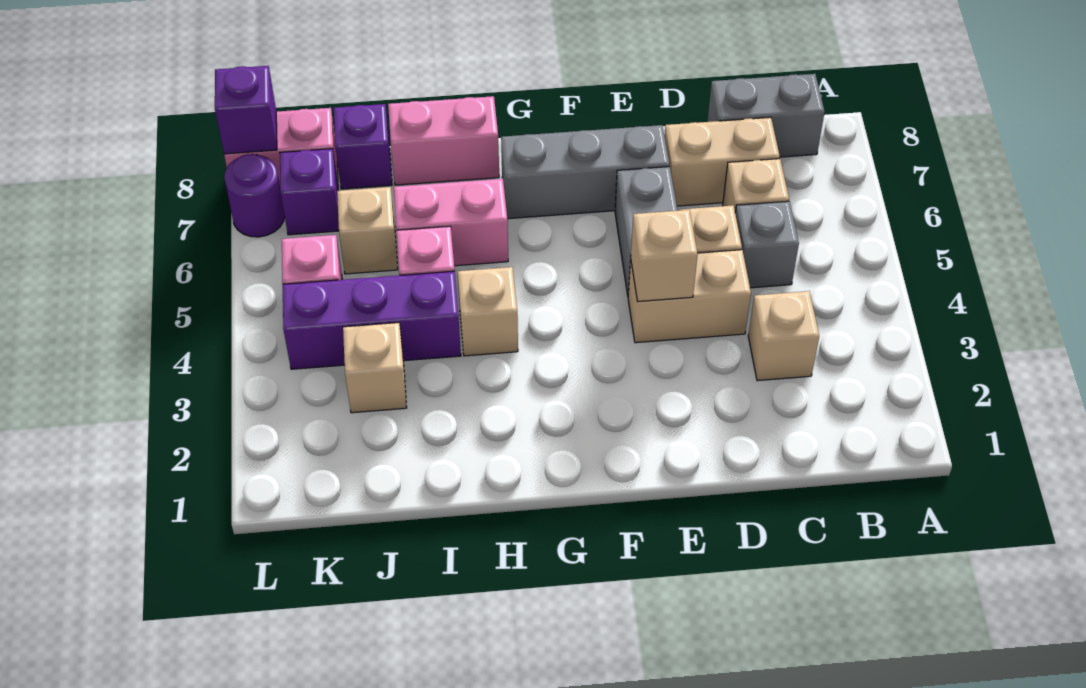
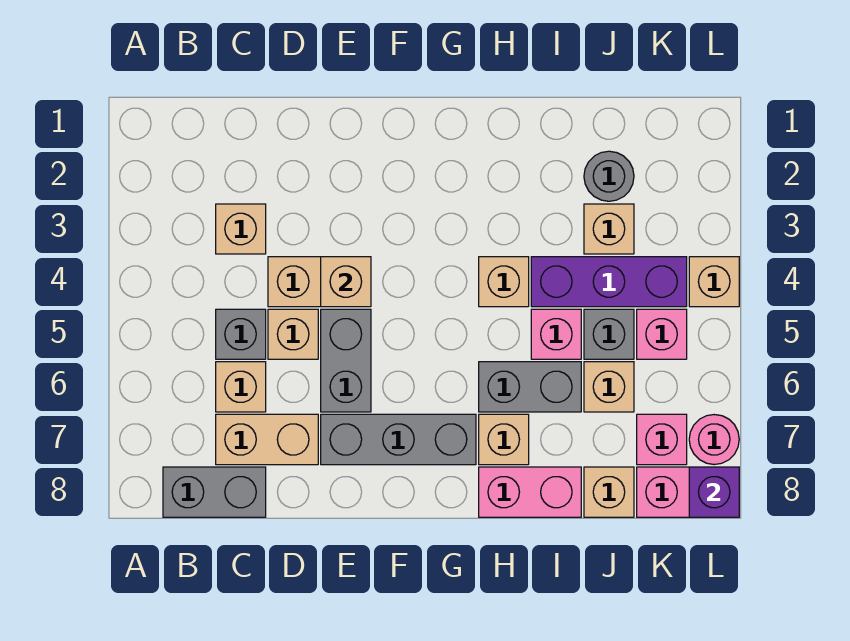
pink 1x2 brick [394,179,508,266] -> grey 1x2 brick [479,362,581,412]
none -> tan 1x1 brick [479,414,529,465]
none -> grey 1x1 round brick [584,151,634,201]
none -> grey 1x1 brick [584,309,634,359]
purple 1x1 brick [334,104,392,189] -> tan 1x1 brick [584,467,634,517]
purple 1x1 brick [280,149,339,235] -> pink 1x1 brick [637,414,687,465]
none -> tan 1x1 brick [689,257,739,307]
purple 1x1 round brick [224,154,285,237] -> pink 1x1 round brick [689,415,739,465]

